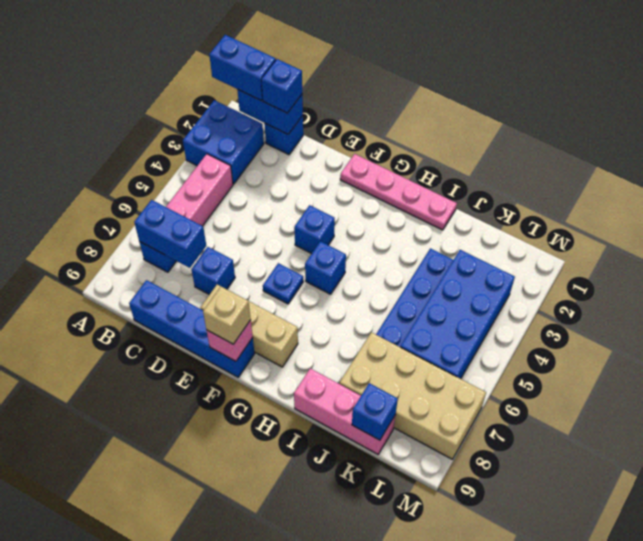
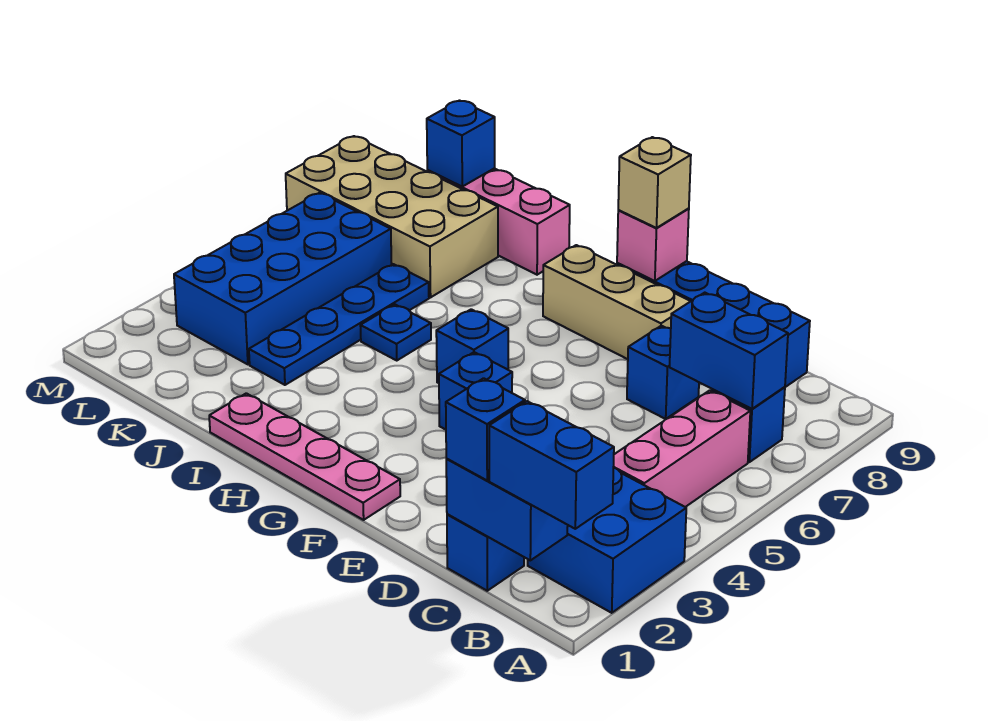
blue 1x1 plate [263,263,303,304] -> blue 1x1 plate moved to [360,305,431,360]

